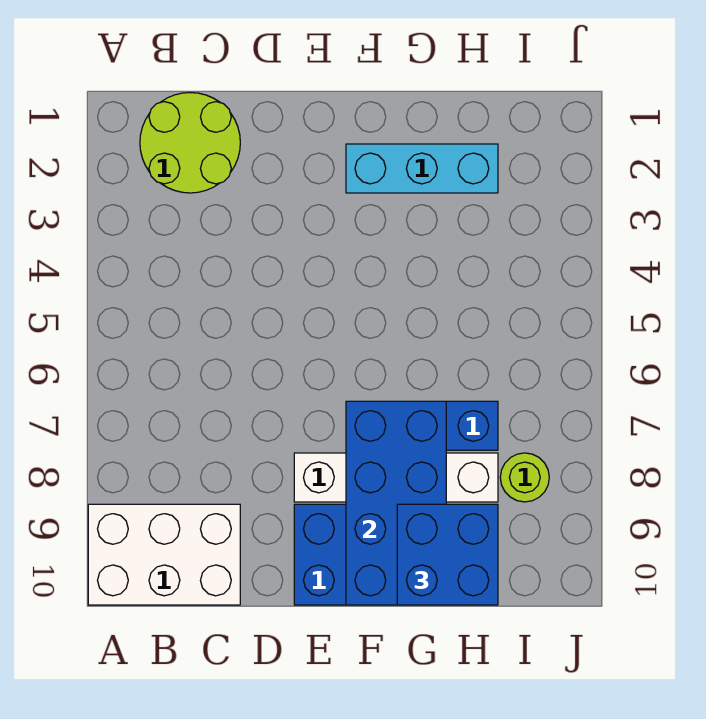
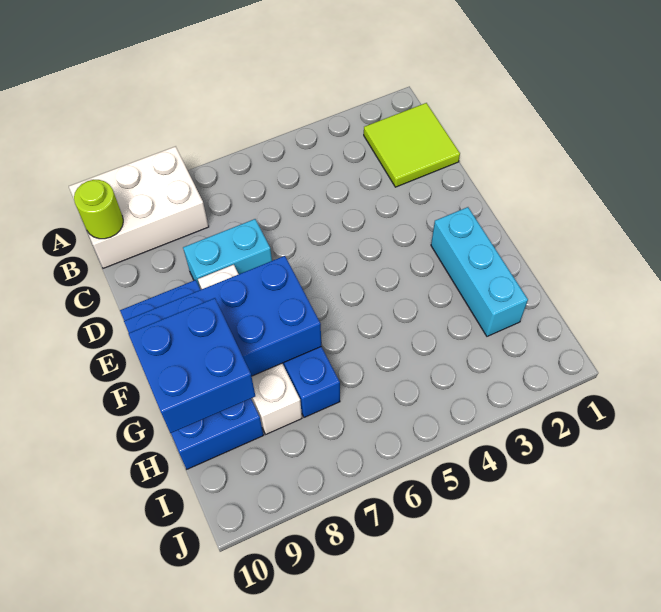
white 2x3 brick [88,504,240,605] -> white 2x3 brick turned to [69,146,209,268]
lime 2x2 round brick [140,93,240,193] -> lime 2x2 tile [364,103,460,187]
none -> cyan 1x2 brick [183,219,272,285]
lime 1x1 round brick [500,453,549,502] -> lime 1x1 round brick moved to [74,180,123,239]

